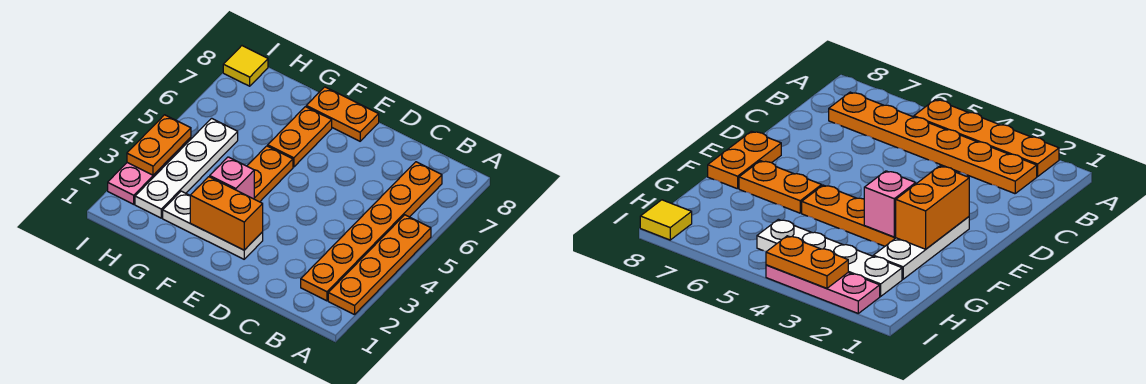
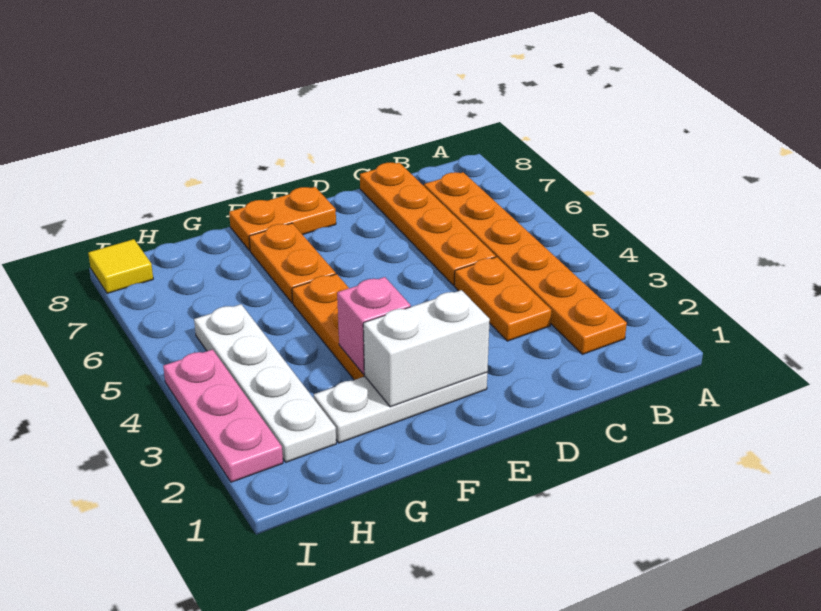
orange 1x4 plate [328,215,431,315] -> orange 1x4 plate moved to [360,162,496,285]
orange 1x2 brick [190,177,263,250] -> white 1x2 brick [363,290,490,407]
orange 1x2 plate [127,115,191,175] -> orange 1x2 plate moved to [454,257,551,341]

